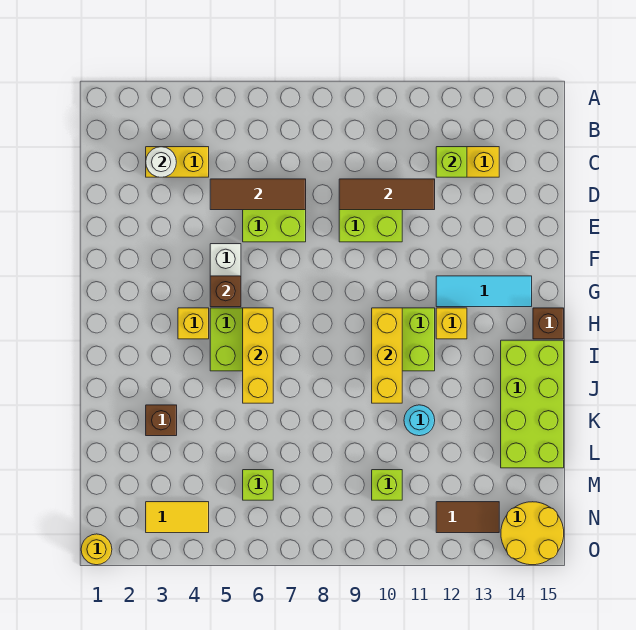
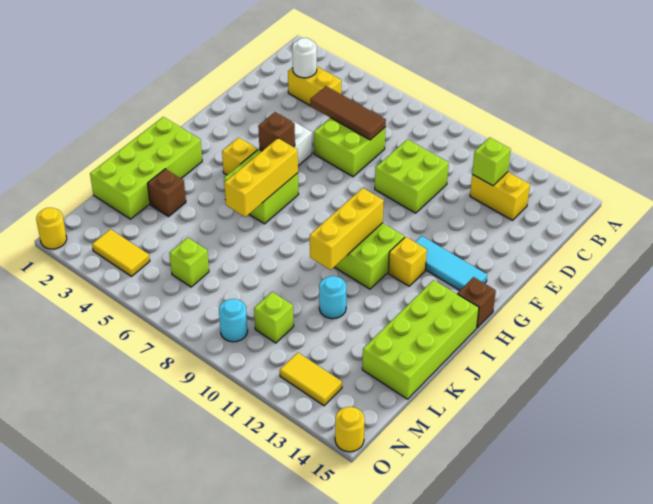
brown 1x3 tile [339,179,435,210] -> none
none -> lime 2x4 brick [90,117,202,219]
none -> cyan 1x1 round brick [219,299,248,342]
brown 1x2 tile [436,502,499,533] -> yellow 1x2 tile [280,353,342,406]
yellow 2x2 round brick [501,502,564,565] -> yellow 1x1 round brick [335,407,365,452]

